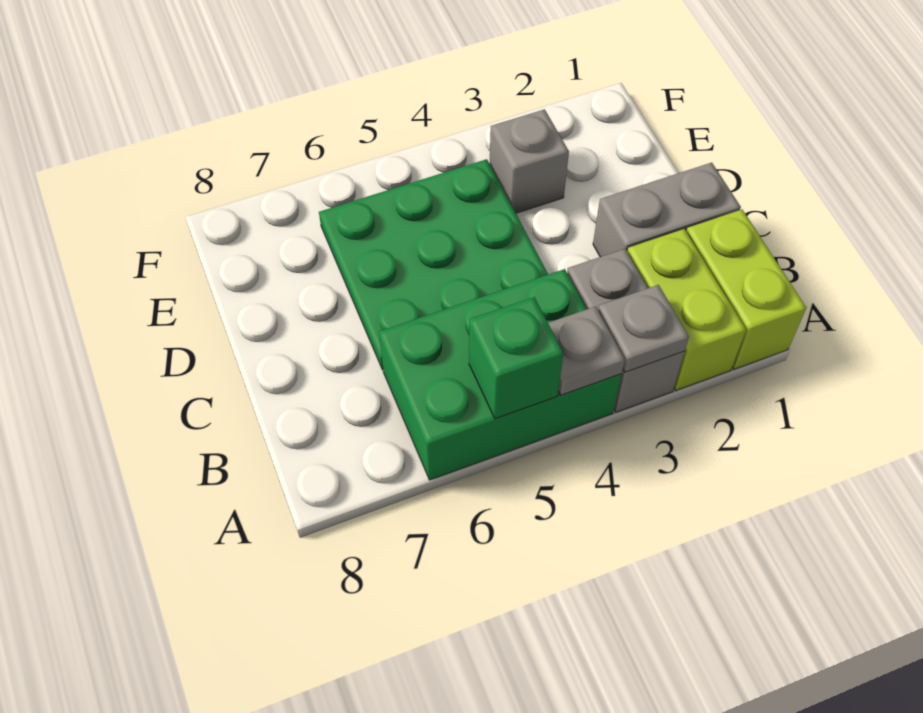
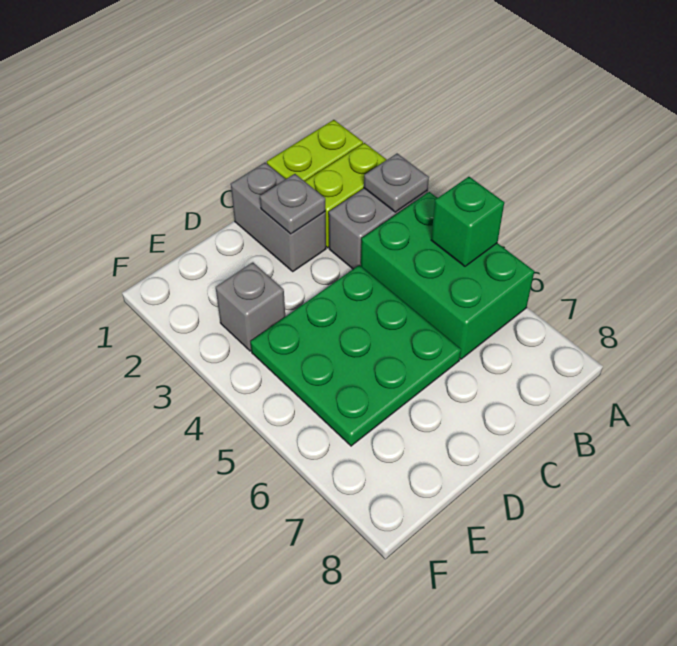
grey 1x1 plate [548,306,625,395] -> grey 1x1 plate moved to [260,174,326,234]

